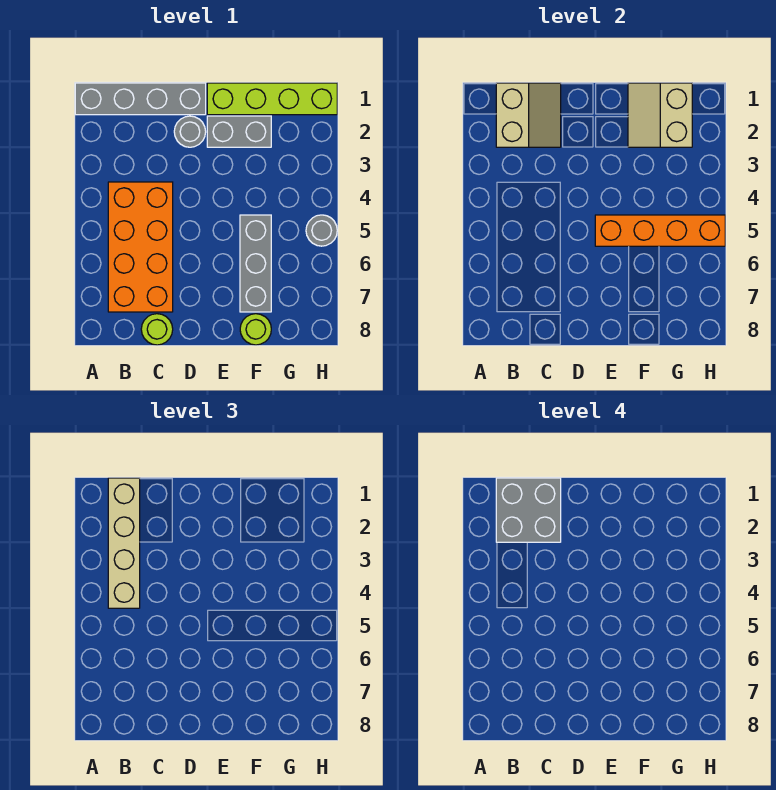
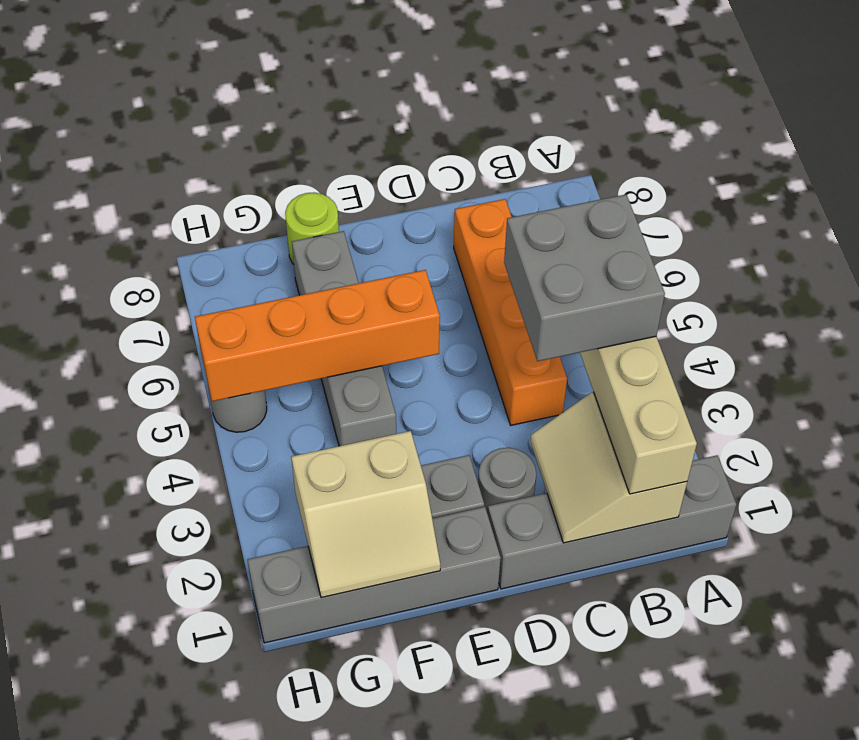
grey 2x2 brick [496,478,561,542] -> grey 2x2 brick moved to [504,195,665,361]
orange 2x4 brick [108,182,173,312] -> orange 1x4 brick [454,199,567,425]
lime 1x1 round brick [141,314,173,345] -> none
lime 1x4 brick [207,83,337,115] -> grey 1x4 brick [247,507,501,643]
tan 2x2 slope [628,83,692,147] -> tan 2x2 slope turned to [291,431,440,598]
grey 1x3 brick [240,215,271,312] -> grey 1x4 brick [292,231,396,446]

